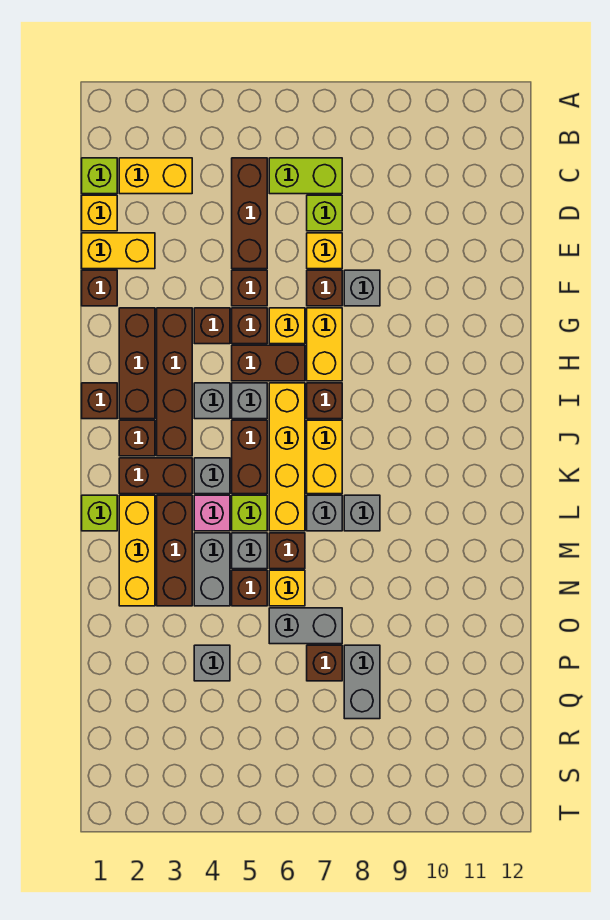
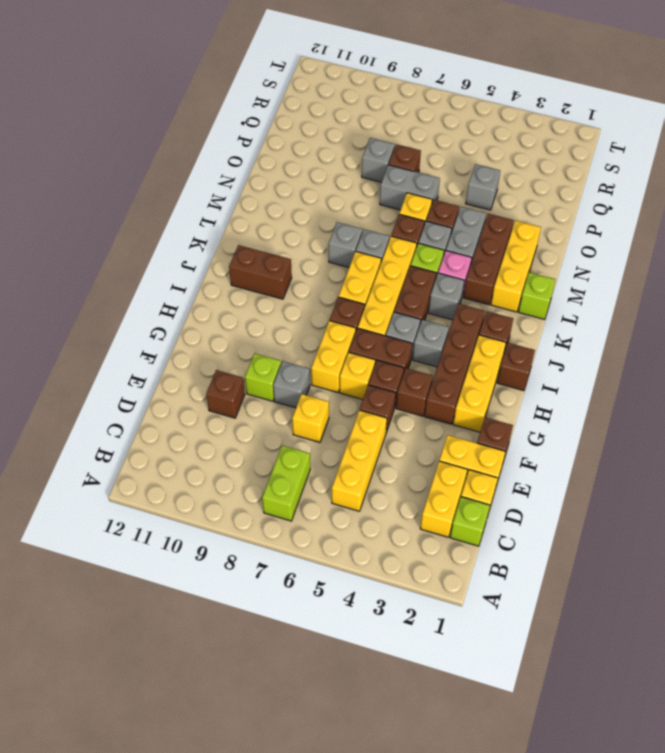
yellow 1x2 brick [119,158,192,194] -> yellow 1x2 brick turned to [420,461,467,537]
brown 1x3 brick [232,158,267,269] -> yellow 1x3 brick [332,410,387,511]
lime 1x2 brick [269,158,342,194] -> lime 1x2 brick turned to [262,445,310,521]
lime 1x1 brick [307,195,342,231] -> lime 1x1 brick moved to [245,353,281,401]
brown 1x1 brick [307,270,342,306] -> brown 1x1 brick moved to [206,370,245,418]
brown 1x3 brick [119,308,155,419] -> yellow 1x3 brick [453,335,506,432]
brown 1x2 brick [119,458,192,494] -> brown 1x2 brick moved to [229,245,292,299]
grey 1x2 brick [344,645,380,719] -> grey 1x1 brick [362,138,395,182]

